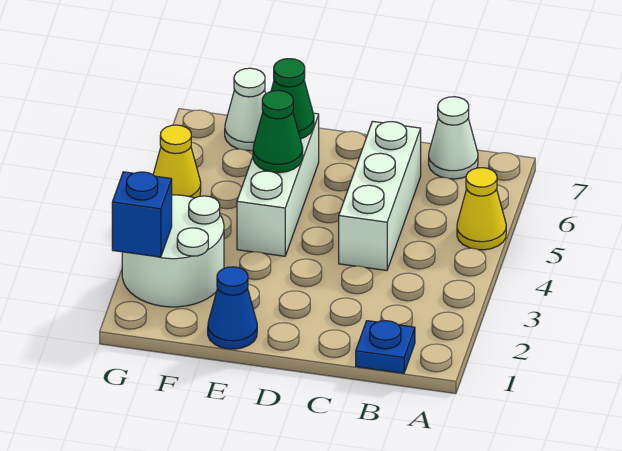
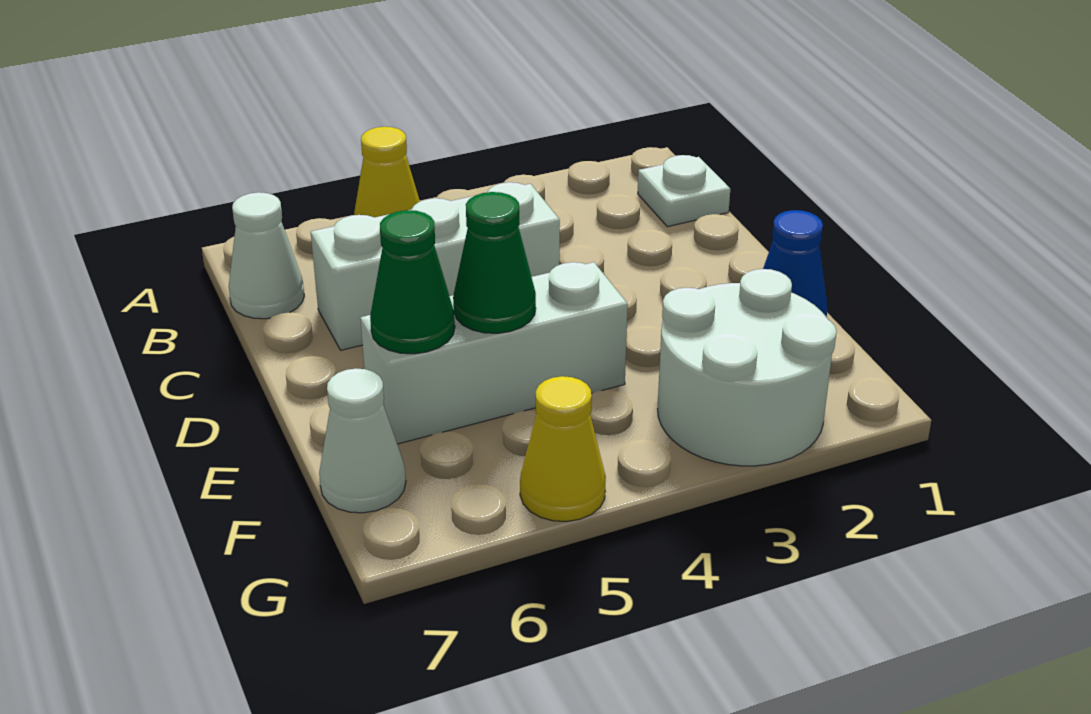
blue 1x1 plate [356,321,415,373] -> white 1x1 plate [638,155,730,227]
blue 1x1 brick [112,172,172,257] -> none

